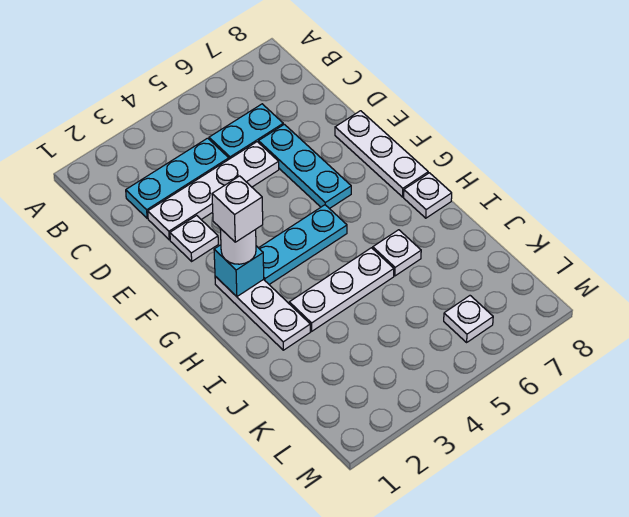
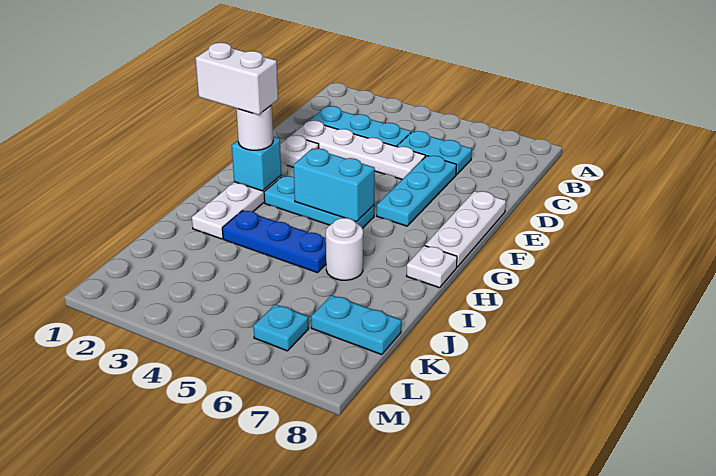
white 1x1 brick [212,176,263,242] -> white 1x2 brick [196,43,278,115]
none -> cyan 1x2 brick [294,148,375,222]
white 1x3 plate [289,248,394,331] -> blue 1x3 plate [222,210,326,273]
white 1x1 plate [373,230,421,276] -> white 1x1 round brick [326,218,363,280]
none -> cyan 1x2 plate [311,295,401,355]
white 1x1 plate [444,296,493,342] -> cyan 1x1 plate [253,304,309,351]

